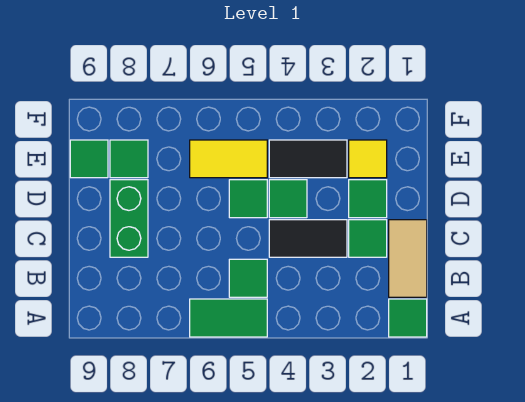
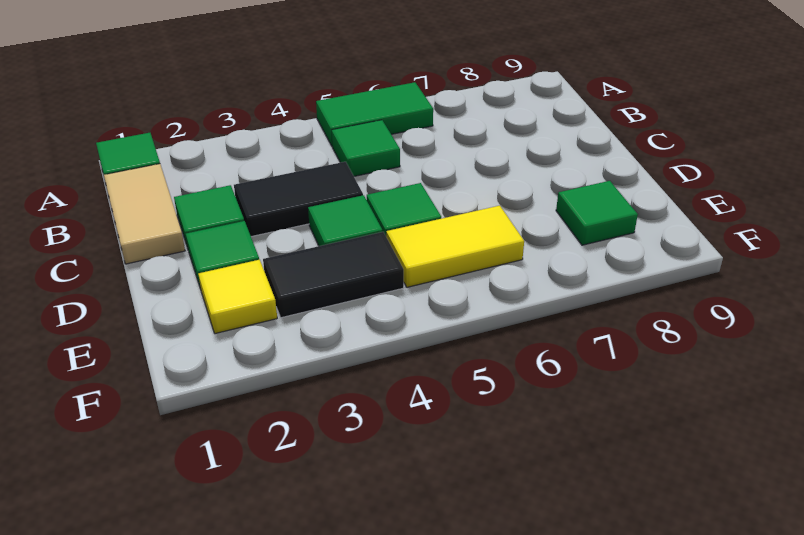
green 1x2 brick [110,180,148,257] -> none
green 1x1 tile [70,140,108,178] -> none

